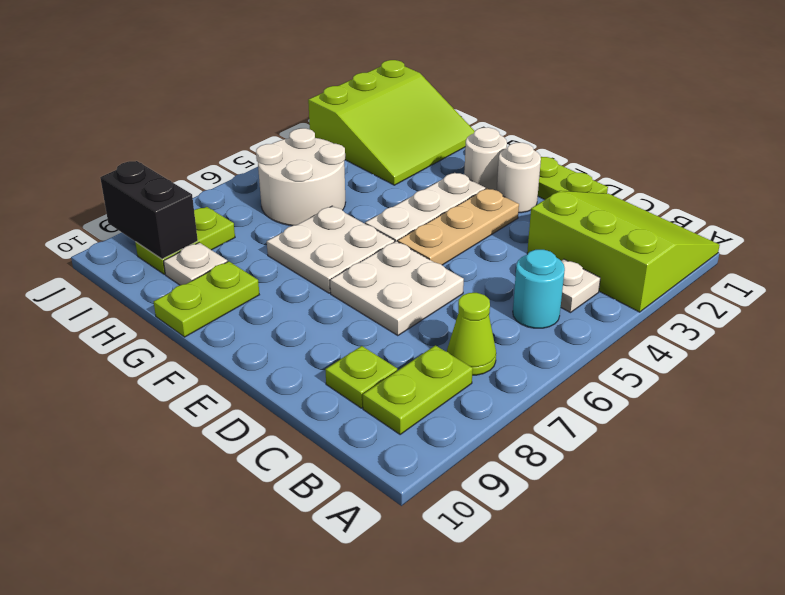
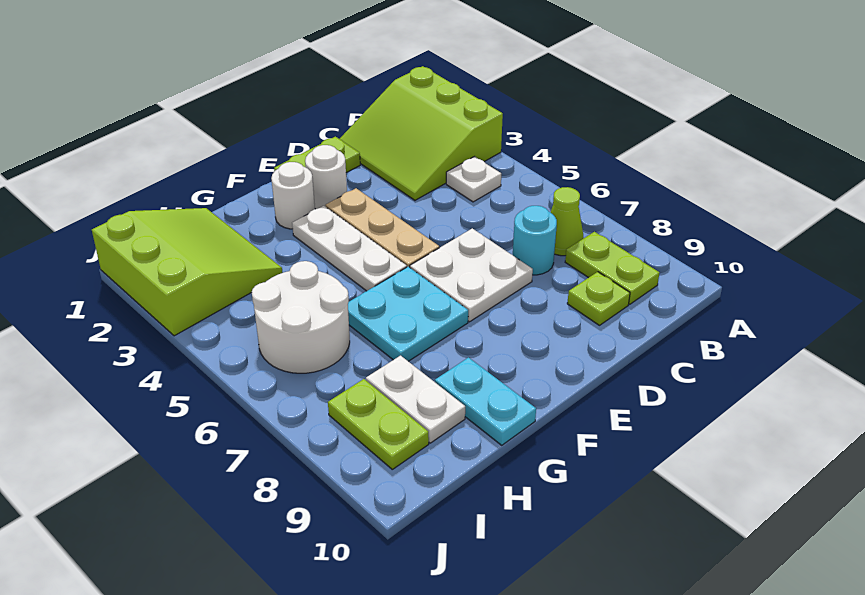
lime 3x3 slope [527,191,720,312] -> lime 3x3 slope turned to [340,66,503,200]
cyan 1x1 round brick [513,250,565,328] -> cyan 1x1 round brick moved to [513,206,557,275]
white 2x2 plate [267,206,395,293] -> cyan 2x2 plate [348,267,468,361]
lime 1x2 plate [154,261,259,337] -> cyan 1x2 plate [435,358,536,445]
white 1x1 plate [164,243,227,285] -> white 1x2 plate [366,355,465,443]
black 1x2 brick [100,161,198,259] -> none

